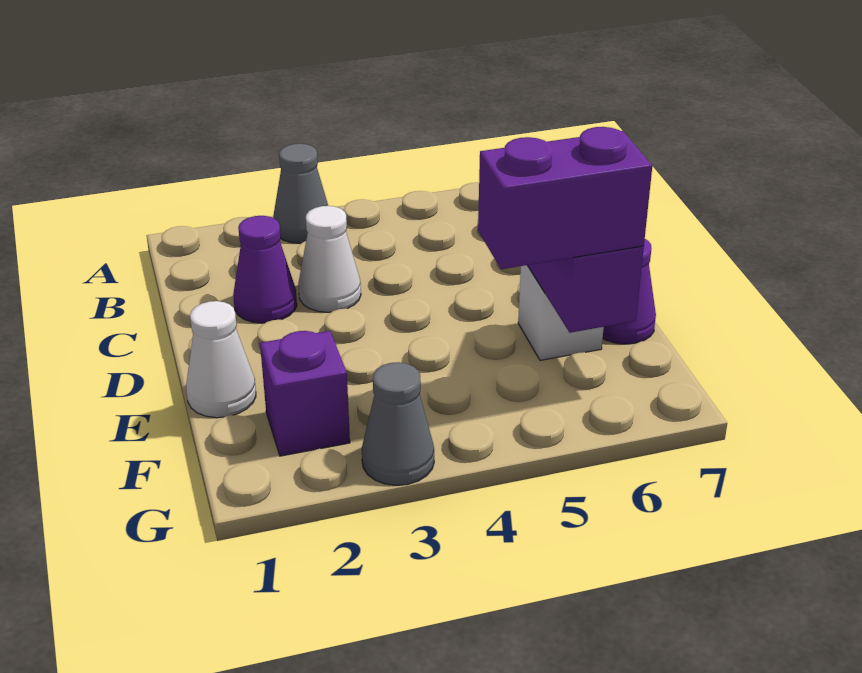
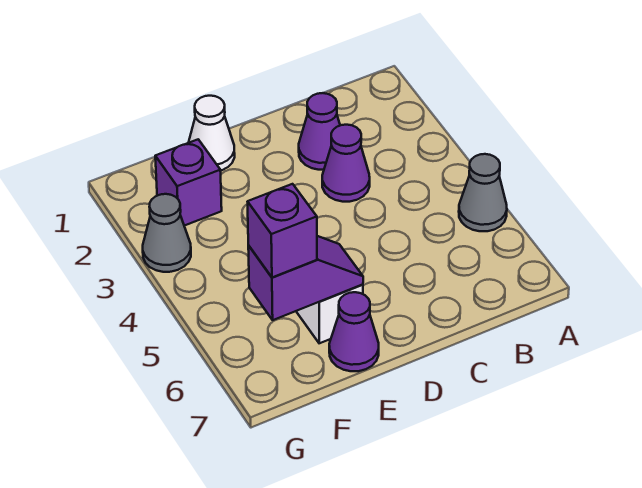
grey 1x1 cone [273,144,328,243] -> grey 1x1 cone moved to [459,154,507,231]
white 1x1 cone [298,206,361,312] -> purple 1x1 cone [322,125,370,202]
purple 1x2 brick [478,127,652,269] -> purple 1x1 brick [248,184,317,277]

